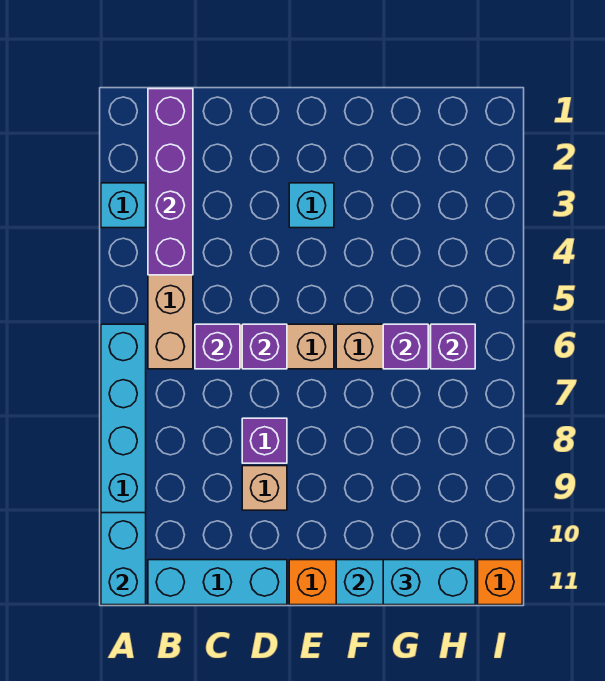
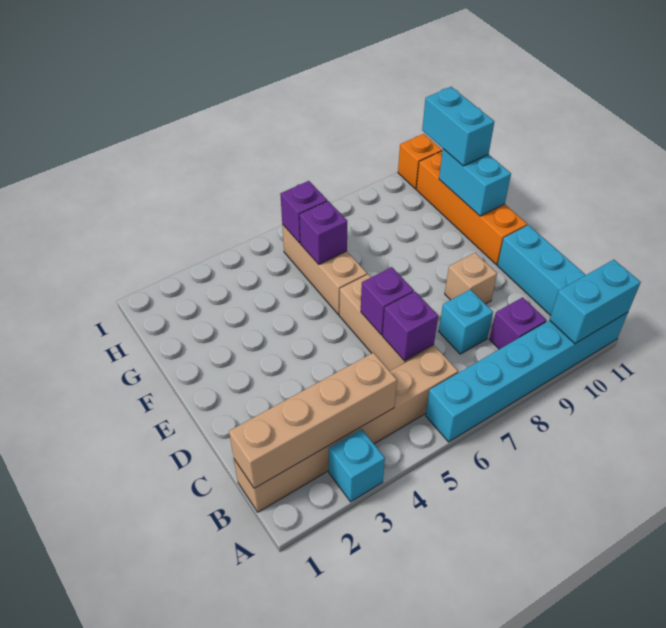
purple 1x4 brick [148,89,193,275] -> tan 1x4 brick [229,353,397,488]
purple 1x1 brick [242,418,287,463] -> purple 1x1 brick moved to [490,297,547,349]
cyan 1x1 brick [289,183,334,228] -> cyan 1x1 brick moved to [439,289,493,354]

